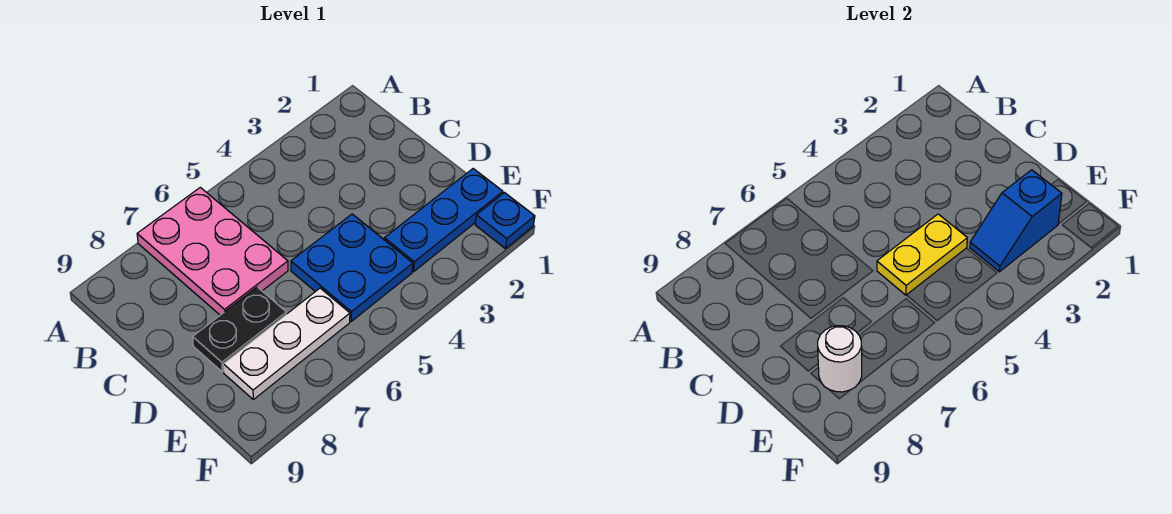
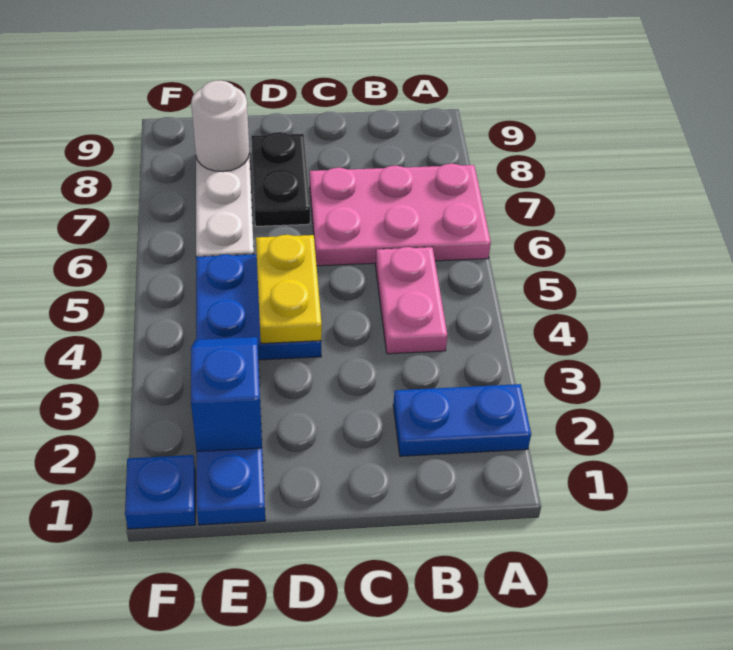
none -> blue 1x2 plate [393,384,531,456]
none -> pink 1x2 plate [375,247,447,354]

